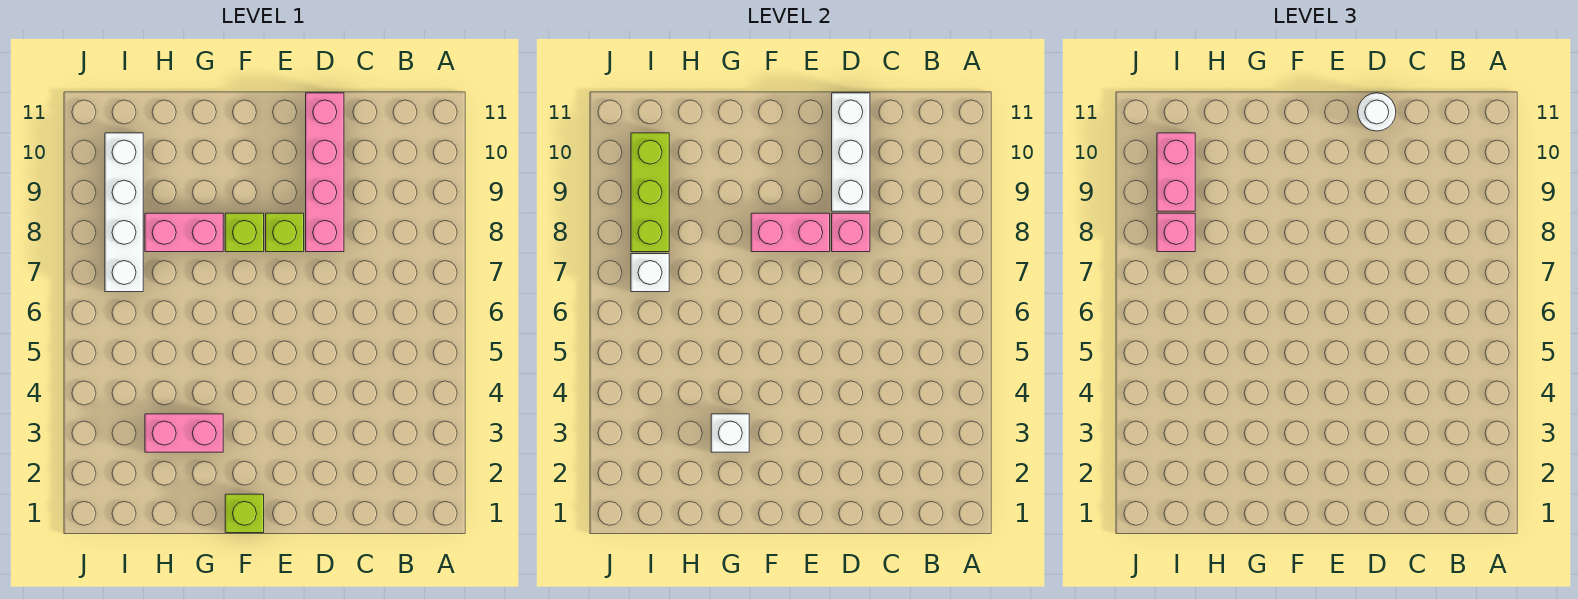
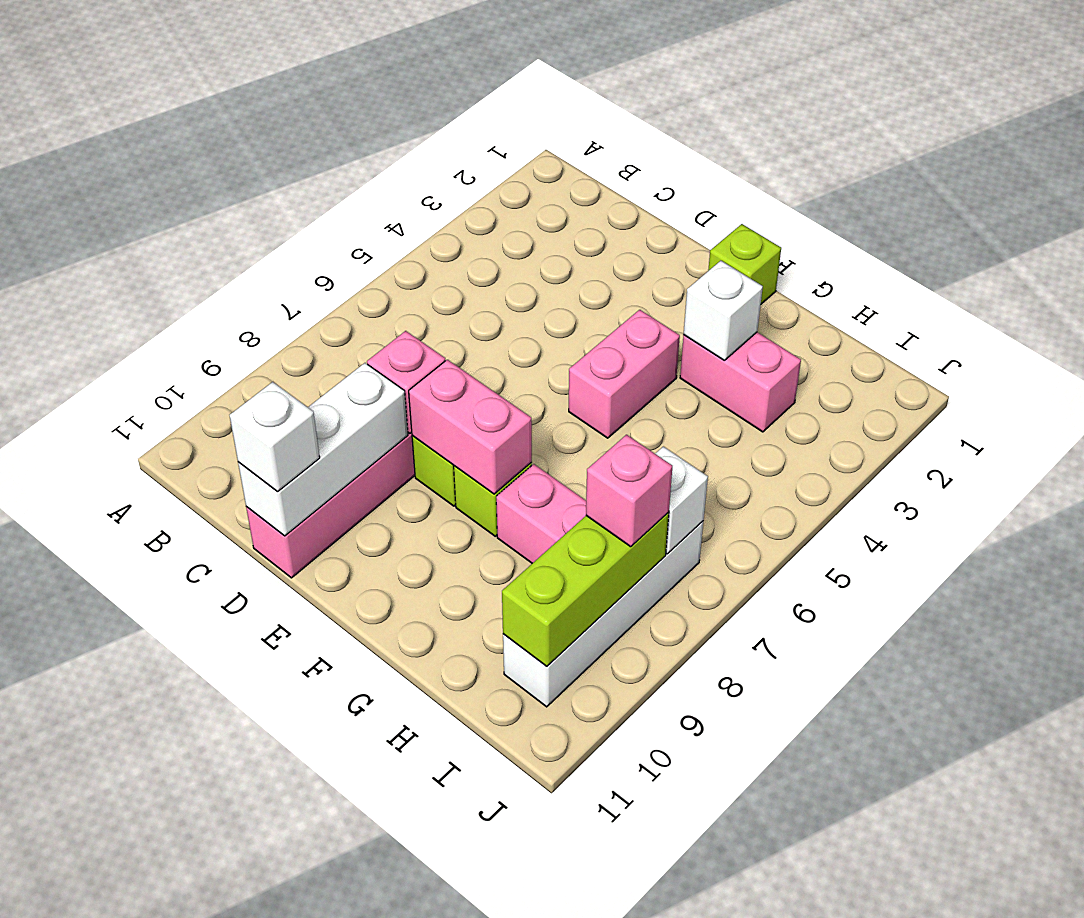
white 1x1 round brick [1358,93,1396,131] -> white 1x1 brick [230,382,320,492]
pink 1x2 brick [1157,133,1195,211] -> pink 1x2 brick moved to [569,310,680,438]

